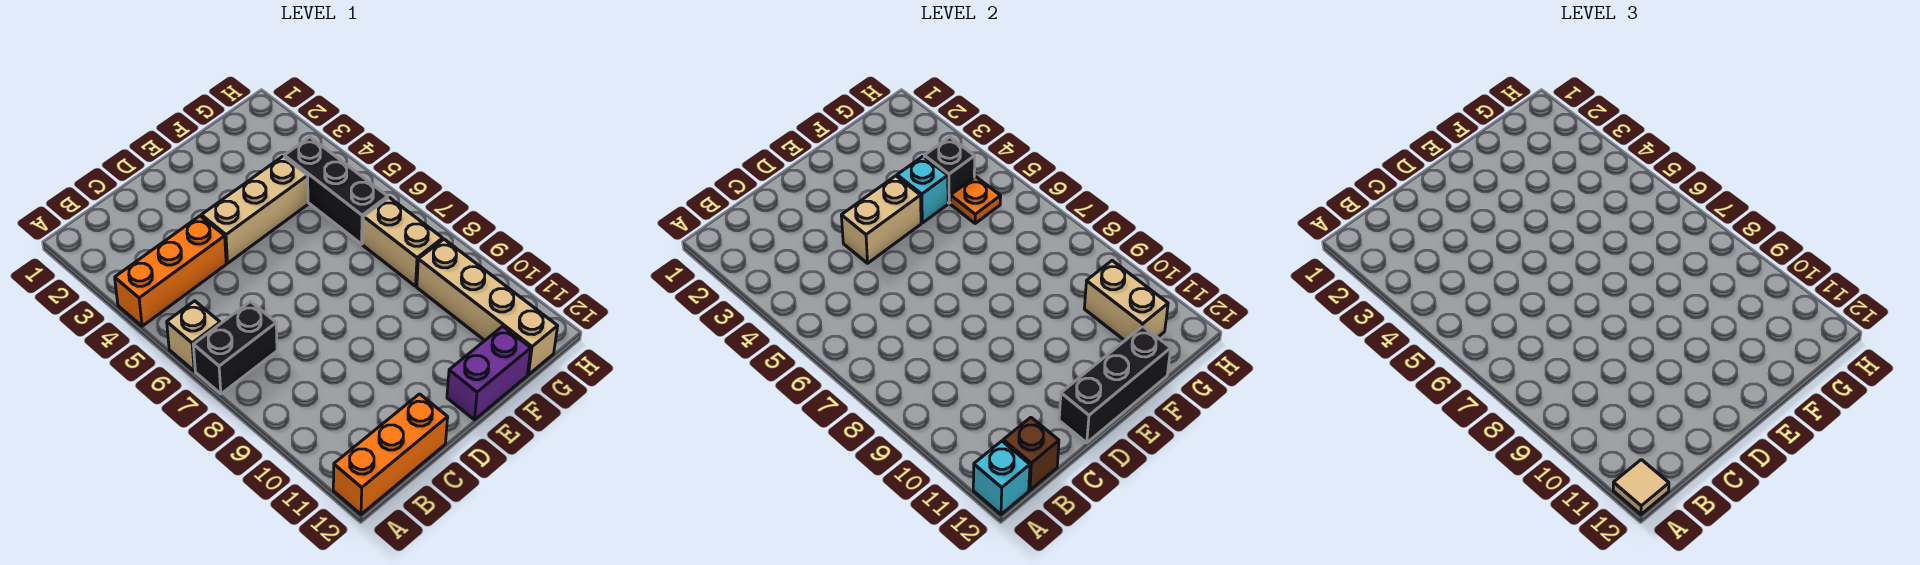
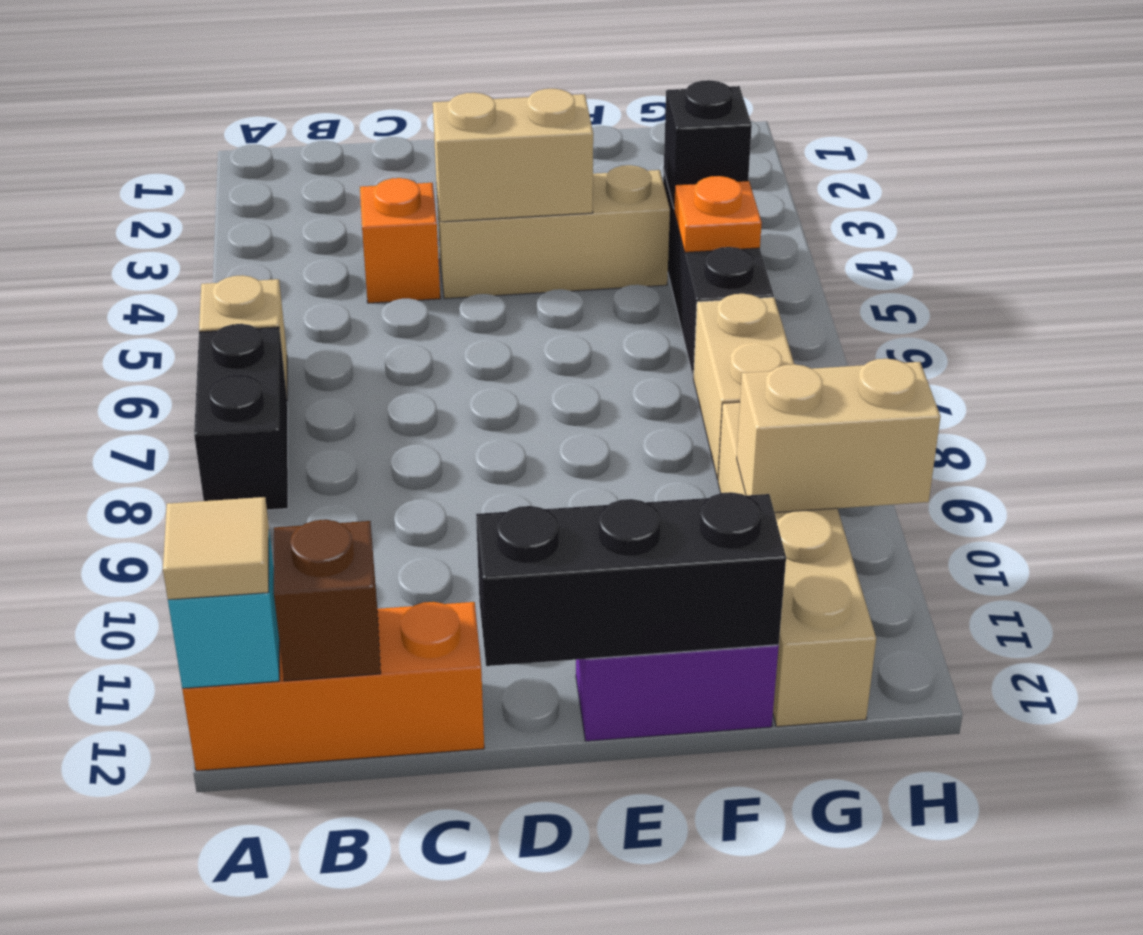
orange 1x3 brick [115,216,226,326] -> orange 1x1 brick [360,178,440,303]
black 1x2 brick [193,302,277,394] -> black 1x2 brick turned to [194,324,288,510]
cyan 1x1 brick [897,156,948,223] -> none
tan 1x2 brick [1084,261,1168,340] -> tan 1x2 brick turned to [737,359,941,513]

